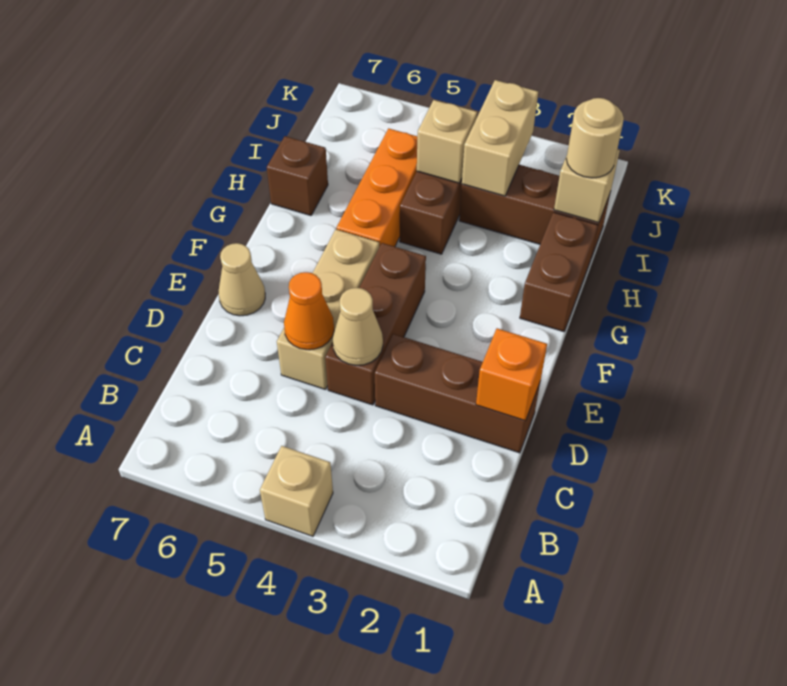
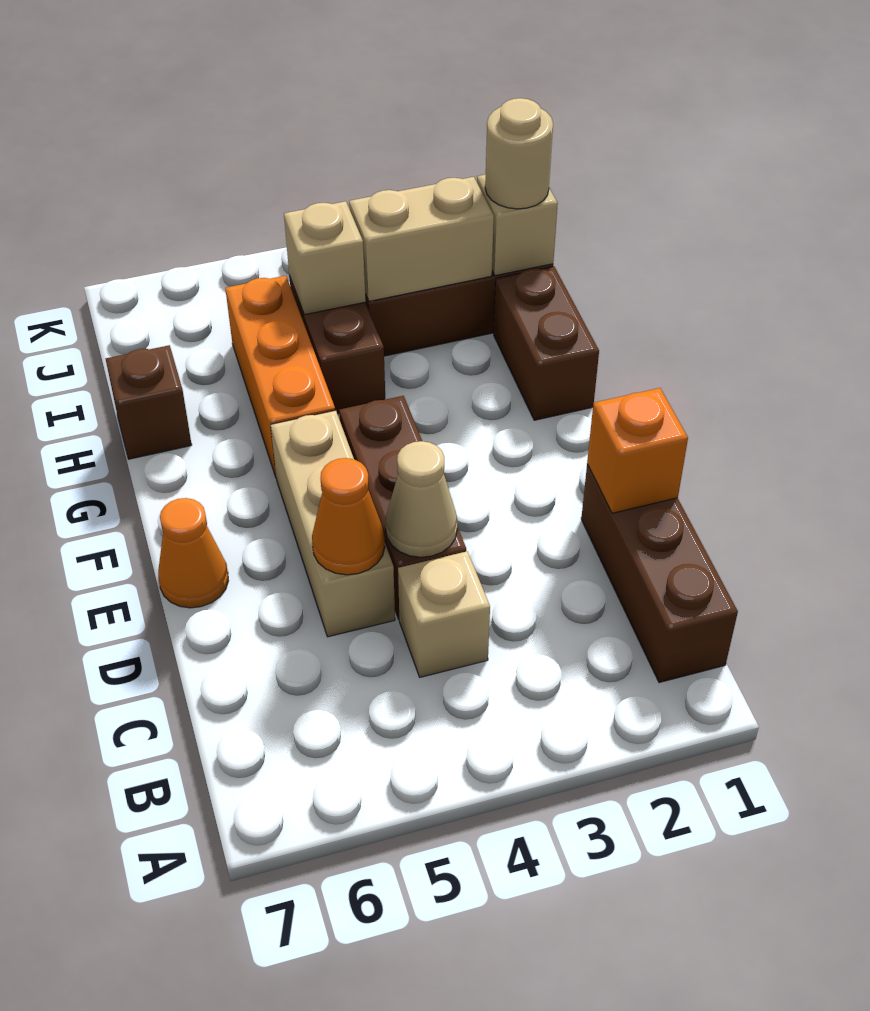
tan 1x1 brick [260,446,333,536] -> tan 1x1 brick moved to [398,551,490,677]
brown 1x3 brick [375,334,540,453] -> brown 1x3 brick turned to [581,464,738,683]
tan 1x1 cone [219,243,265,316] -> orange 1x1 cone [158,498,228,608]
tan 1x2 brick [462,80,538,196] -> tan 1x2 brick turned to [349,177,494,301]

